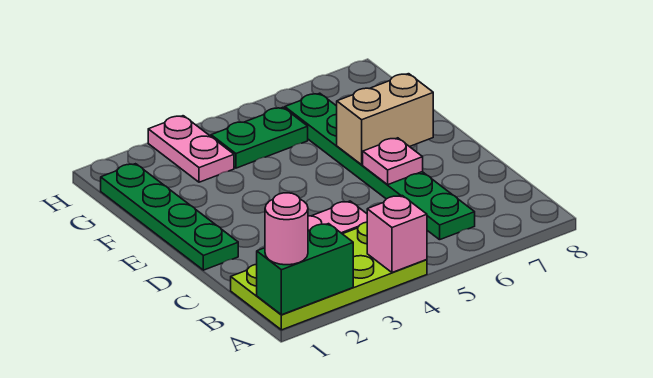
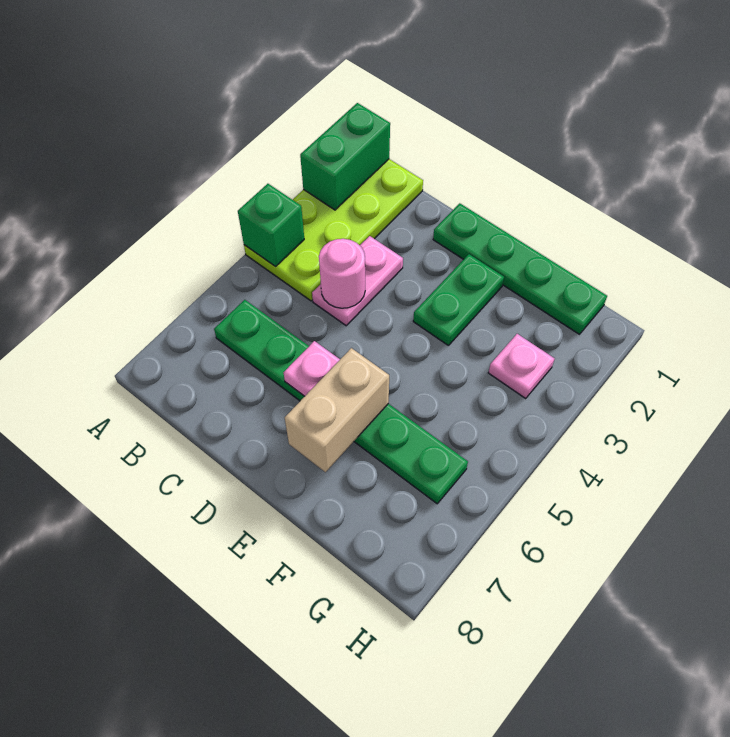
pink 1x1 round brick [265,193,308,265] -> pink 1x1 round brick moved to [319,239,365,308]
pink 1x1 brick [367,196,427,273] -> green 1x1 brick [238,184,304,267]
pink 1x2 plate [148,116,234,182] -> pink 1x1 plate [488,334,555,398]
green 1x2 plate [211,107,308,168] -> green 1x2 plate moved to [413,254,504,346]

